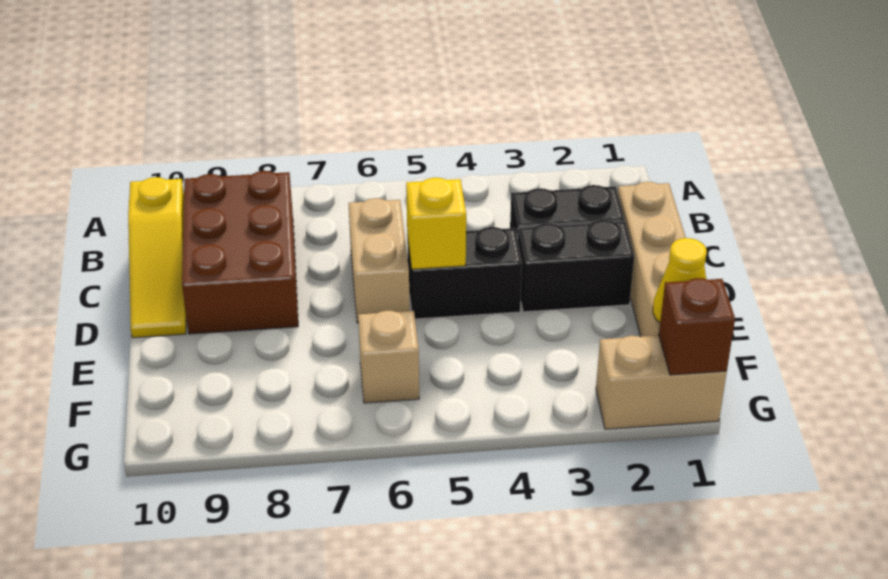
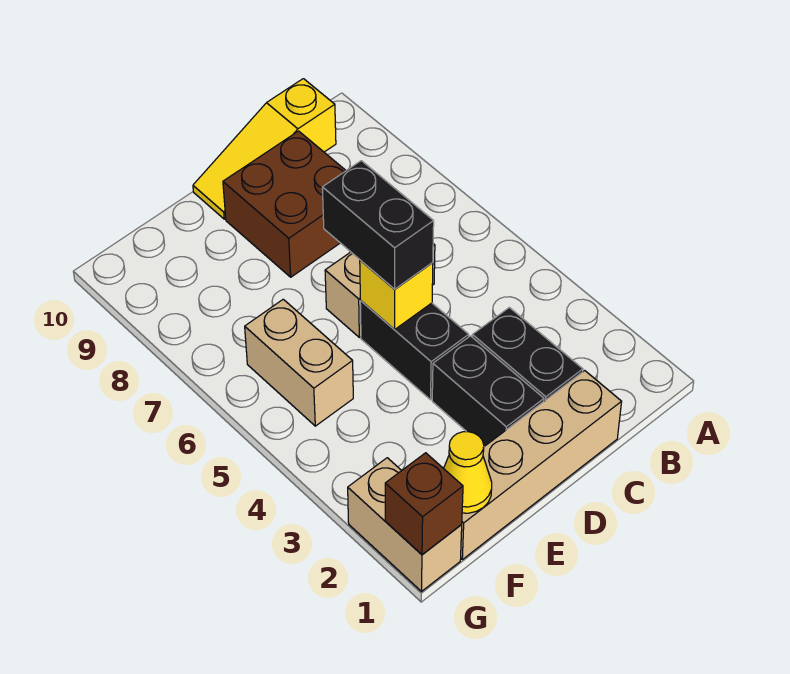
brown 2x3 brick [182,171,298,334] -> brown 2x2 brick [223,131,346,277]
none -> black 1x2 brick [322,161,434,289]
tan 1x1 brick [358,311,419,403] -> tan 1x2 brick [245,299,353,426]

